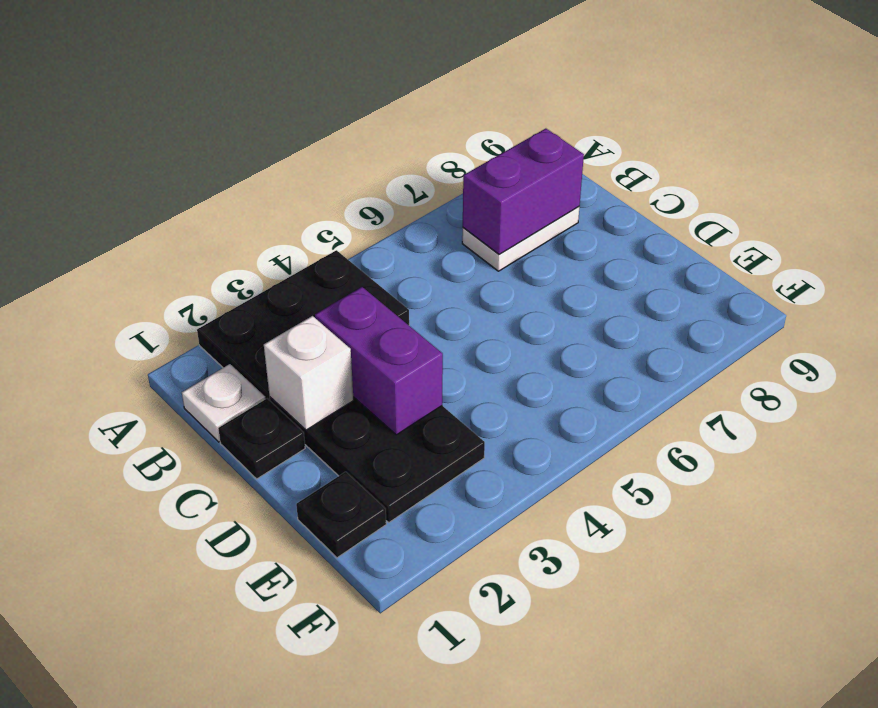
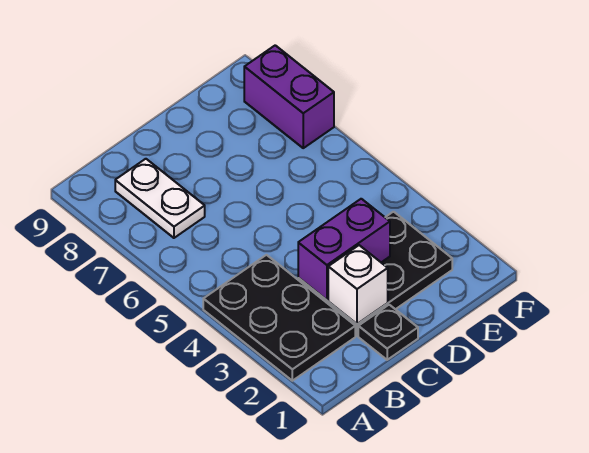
white 1x1 plate [182,364,266,442] -> none
purple 1x2 brick [463,129,584,254] -> purple 1x2 brick moved to [244,45,334,148]
black 1x1 plate [296,472,386,558] -> none

